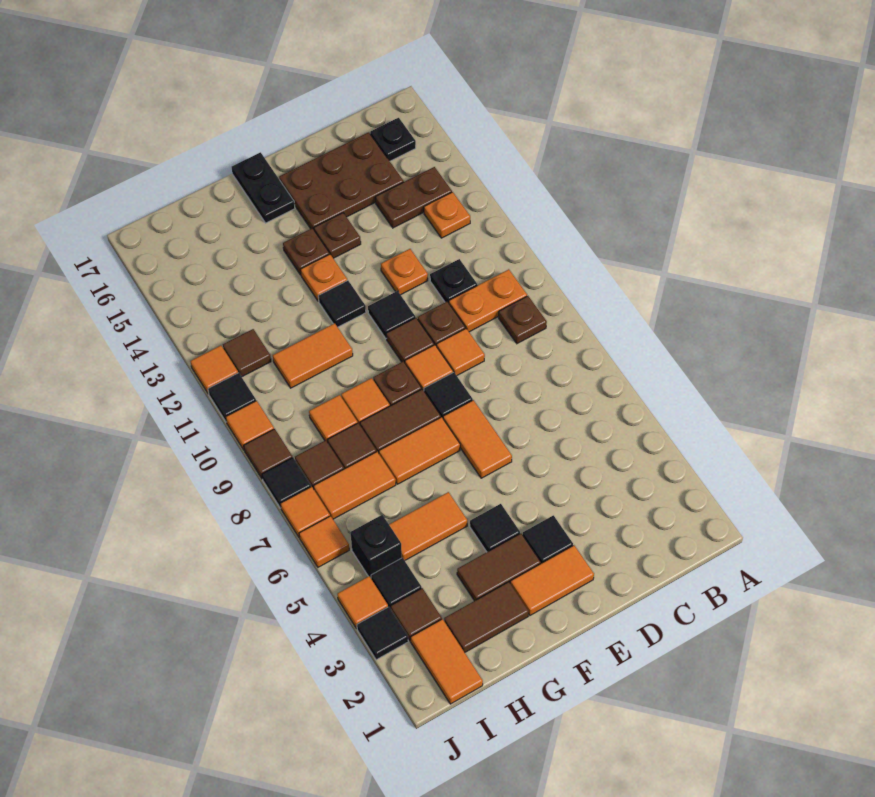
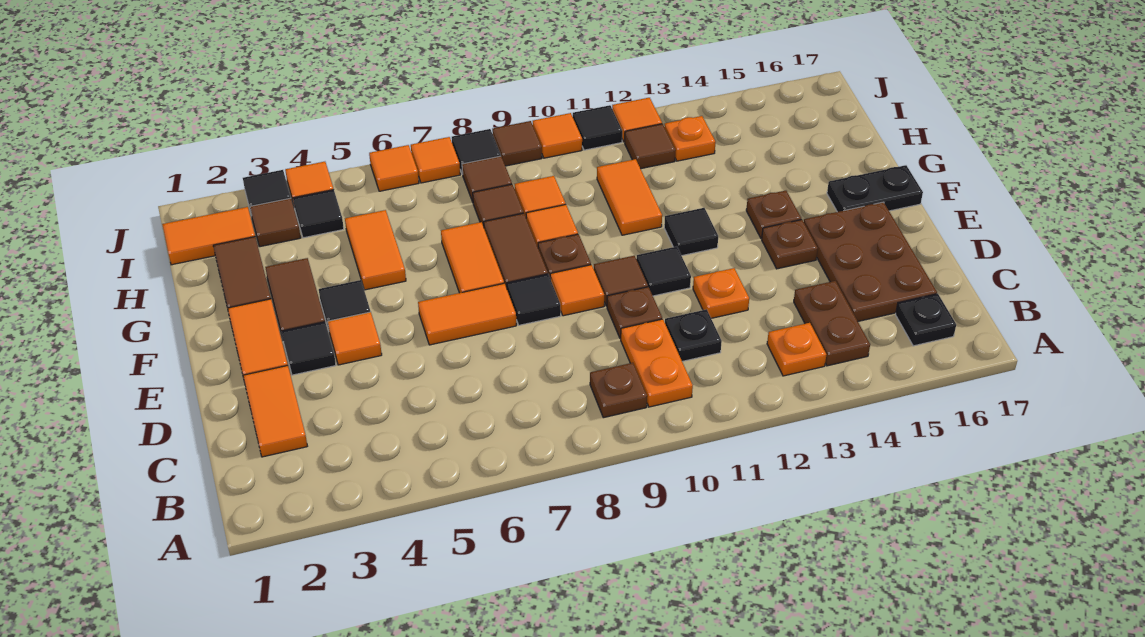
orange 1x1 tile [437,328,485,376] -> orange 1x1 tile moved to [328,312,382,365]
orange 1x1 plate [301,254,347,301] -> orange 1x1 plate moved to [665,116,716,161]
orange 1x2 tile [314,452,396,519] -> orange 1x2 tile moved to [243,366,307,457]
black 1x1 brick [350,515,402,578] -> none

